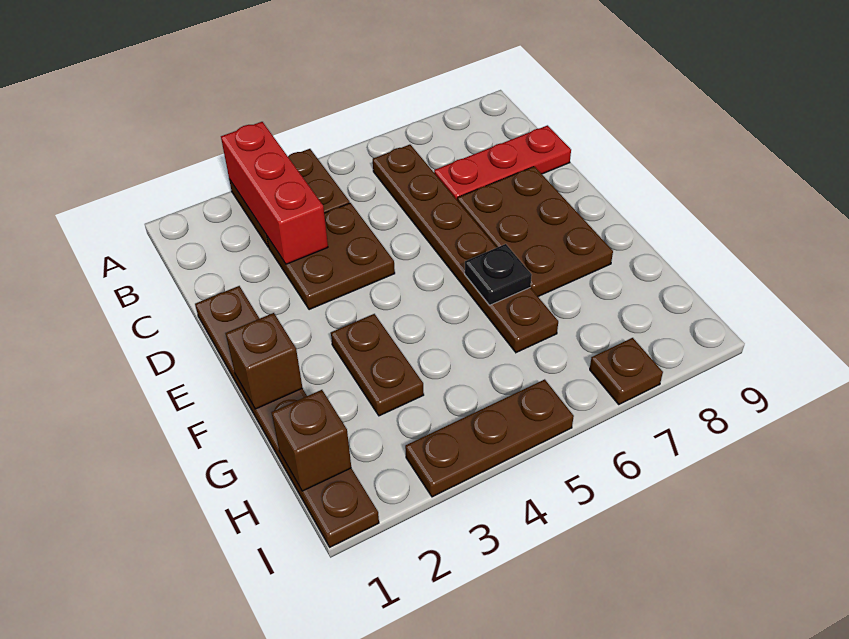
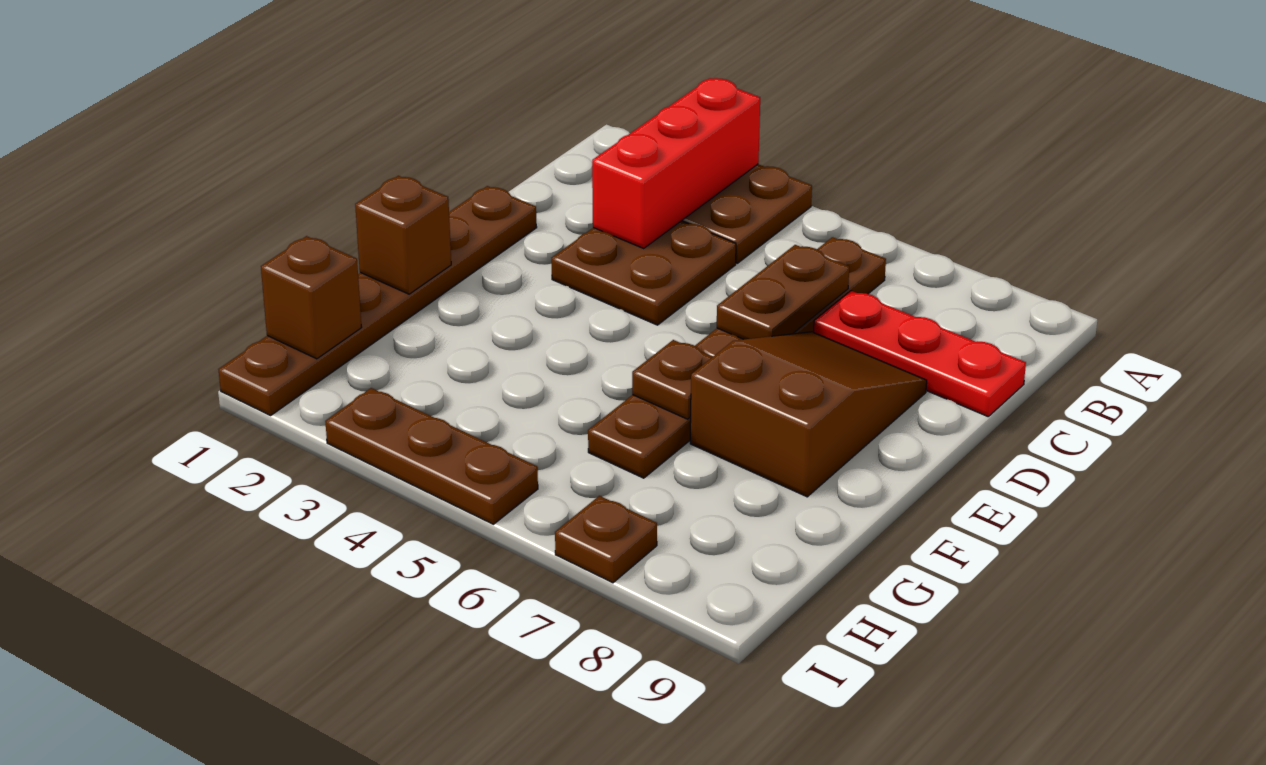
brown 2x3 plate [457,166,613,297] -> brown 2x3 slope [690,332,927,497]
brown 1x2 plate [331,314,424,416] -> brown 1x2 plate moved to [717,245,849,339]
black 1x1 plate [465,244,532,305] -> brown 1x1 plate [632,340,712,419]

